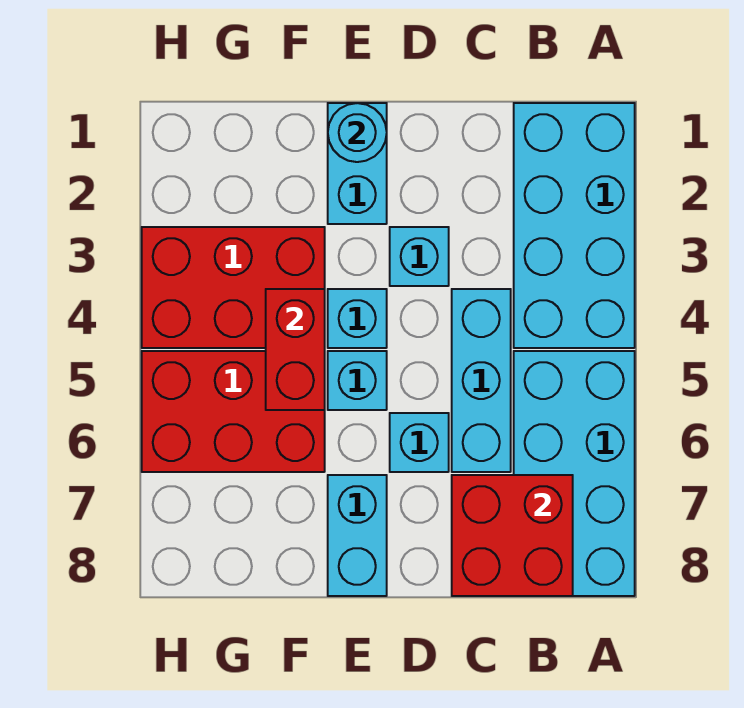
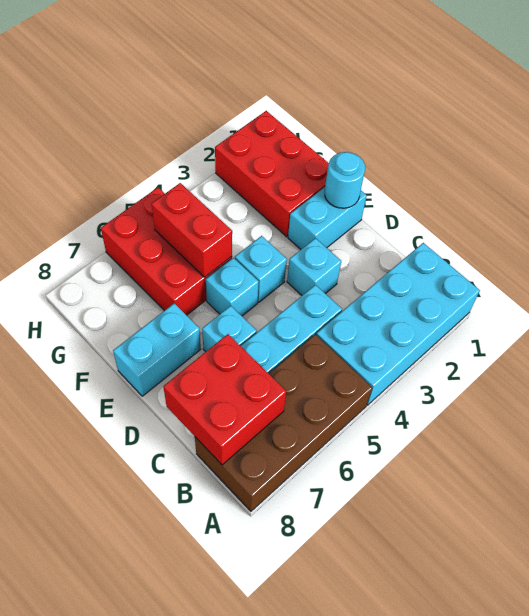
cyan 2x4 brick [514,351,635,596] -> brown 2x4 brick [195,334,372,511]
red 2x3 brick [142,227,325,348] -> red 2x3 brick moved to [215,111,329,237]
red 1x2 brick [266,289,325,410] -> red 1x2 brick turned to [151,183,232,277]

